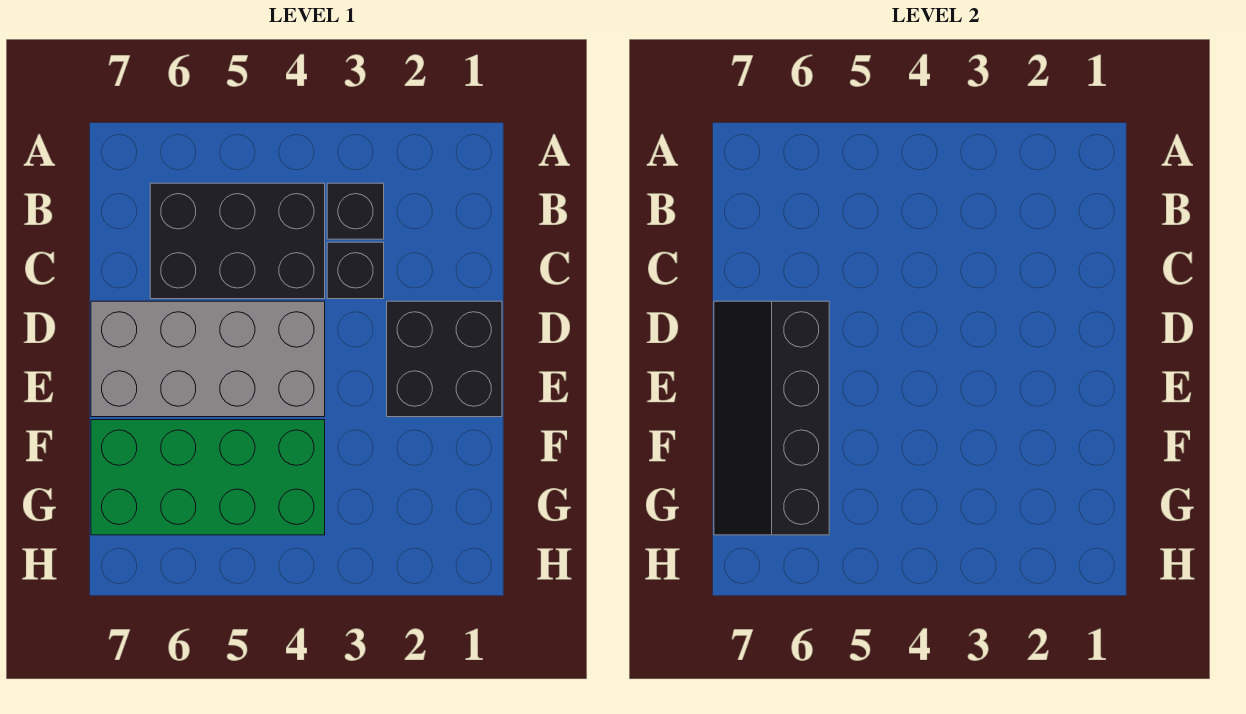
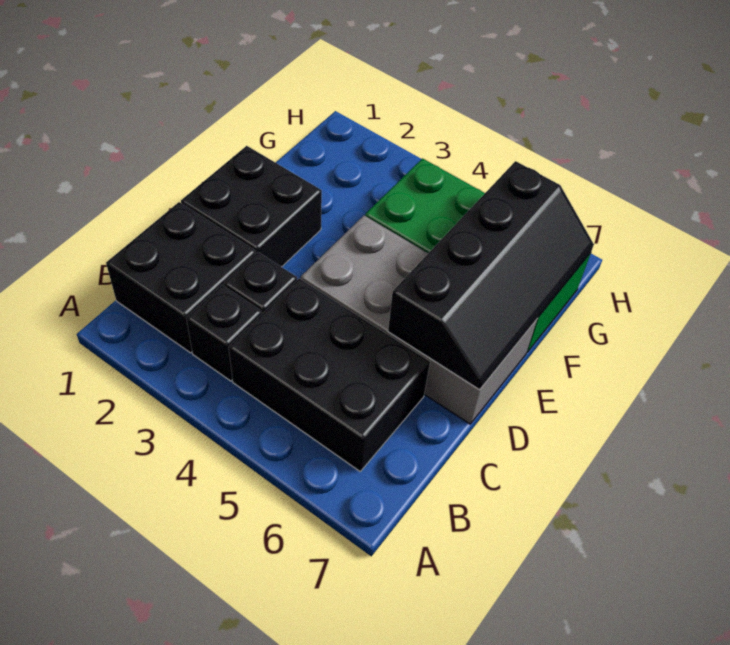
none -> black 2x2 brick [106,202,256,353]

